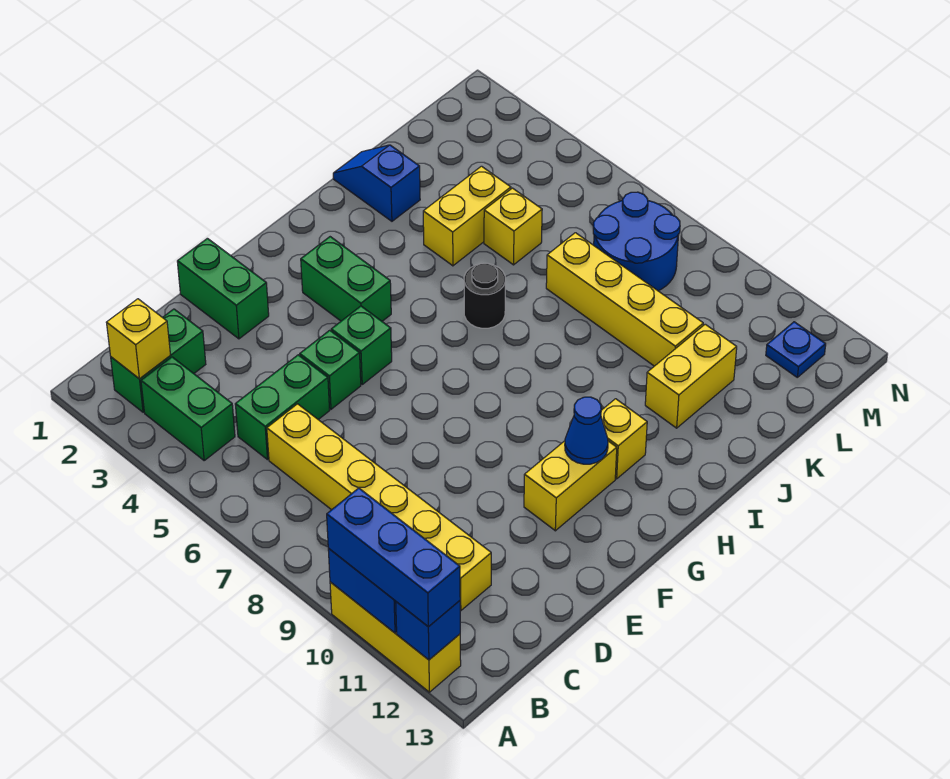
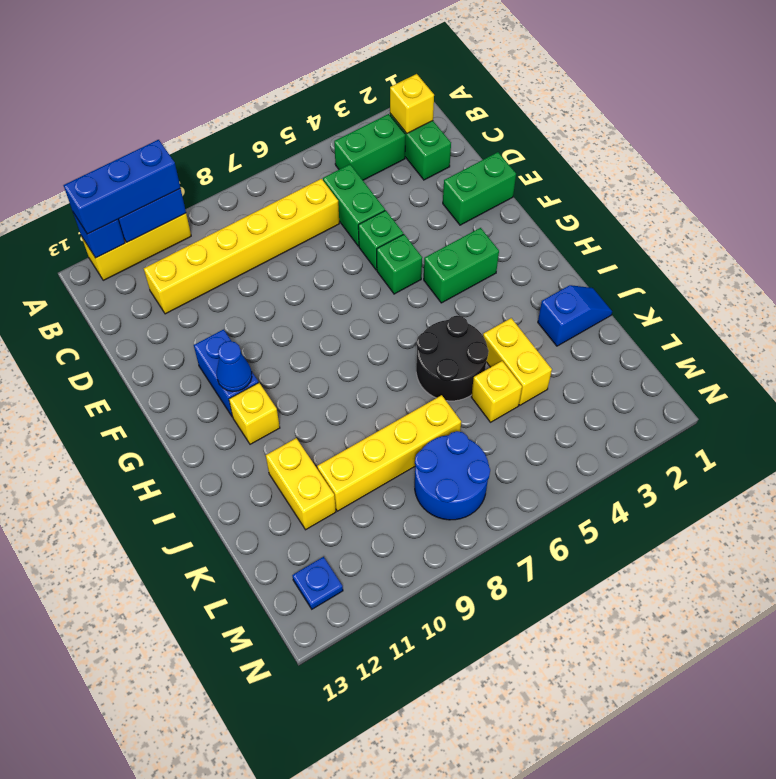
yellow 1x2 brick [524,441,617,531] -> blue 1x2 brick [194,330,259,417]
black 1x1 round brick [464,263,505,328] -> black 2x2 round brick [416,316,489,401]

